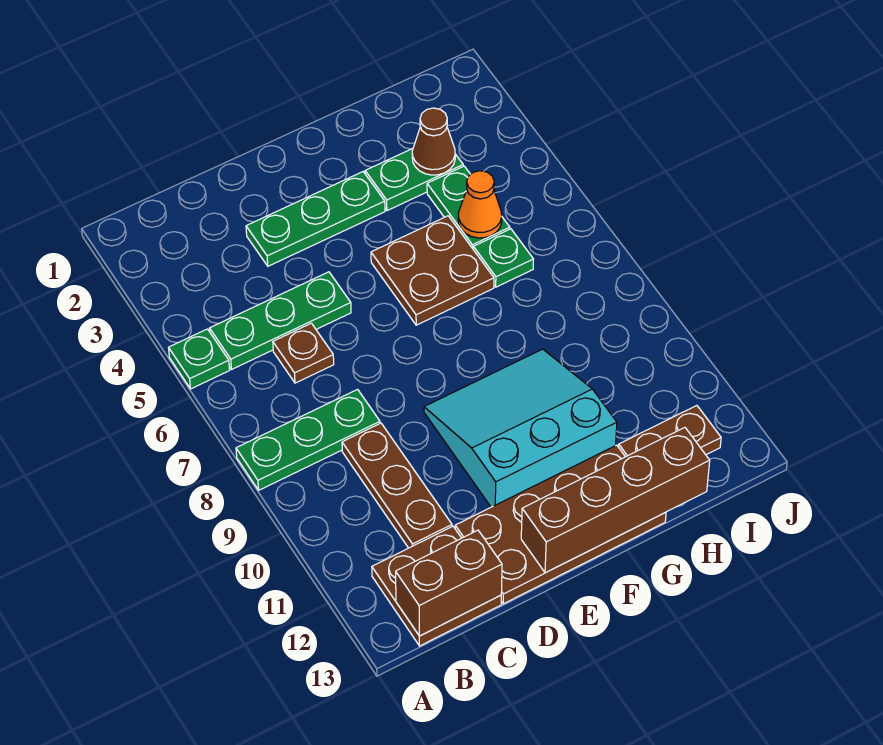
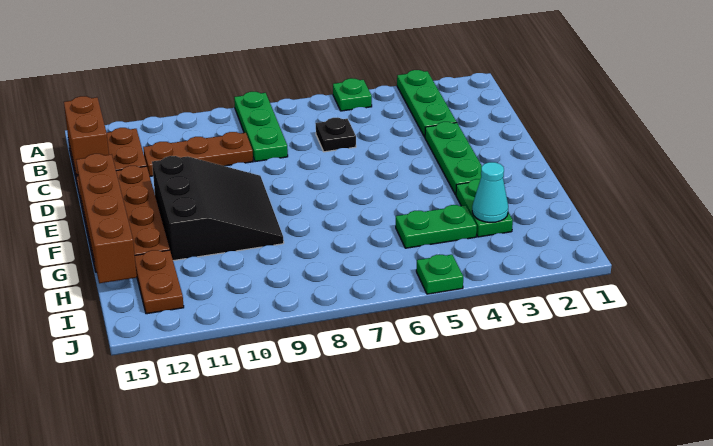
green 1x3 plate [210,272,351,369] -> green 1x3 plate moved to [397,70,457,137]
brown 1x1 plate [273,323,334,383] -> black 1x1 plate [316,117,356,152]
cyan 3x3 slope [424,349,617,507] -> black 3x3 slope [152,156,284,261]
brown 2x2 plate [371,216,494,325] -> none
brown 1x1 cone [412,108,455,175] -> cyan 1x1 cone [472,162,508,222]
orange 1x1 cone [458,171,502,238] -> none
green 1x1 plate [473,229,533,287] -> green 1x1 plate moved to [416,255,463,294]

